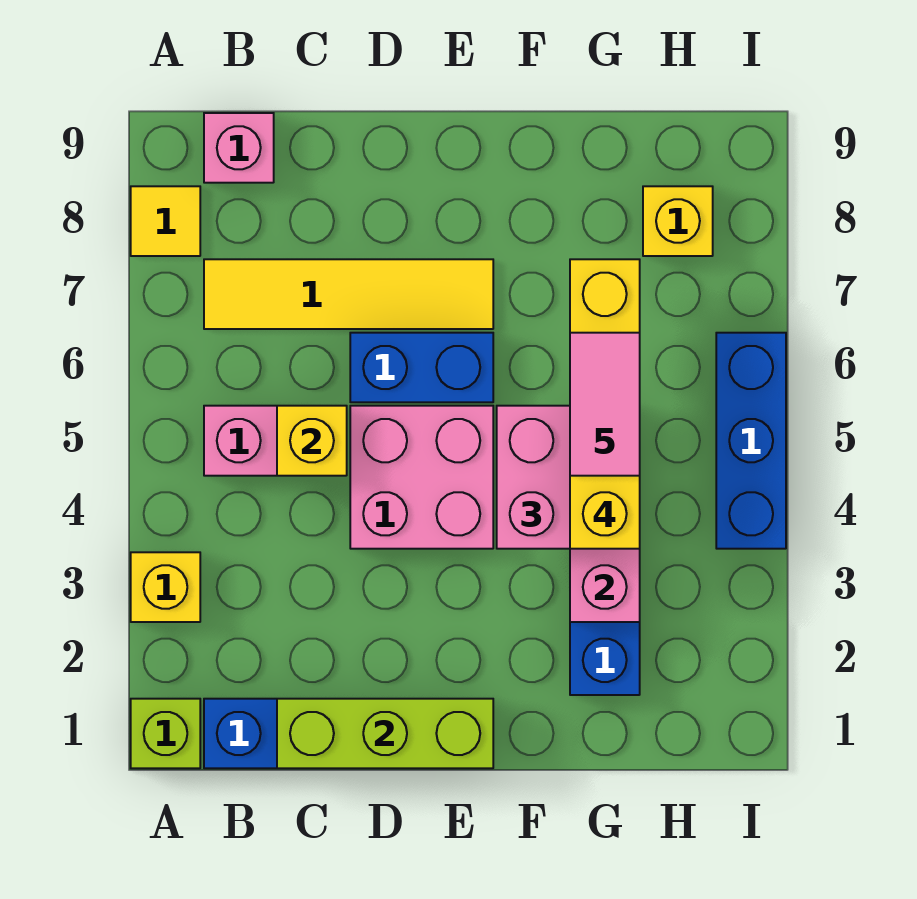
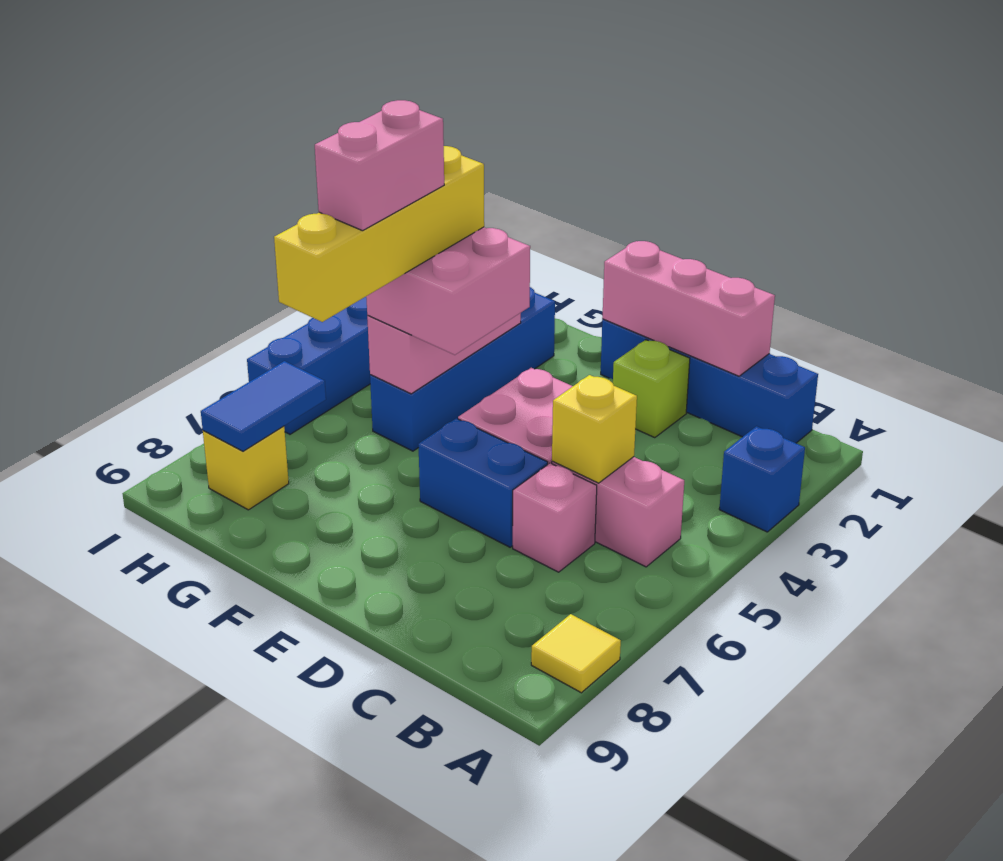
lime 1x1 brick [131,699,200,768] -> lime 1x1 brick moved to [613,340,690,438]
yellow 1x1 brick [131,552,200,622] -> blue 1x1 brick [719,426,805,532]
yellow 1x4 tile [204,259,493,329] -> none
pink 1x1 brick [204,113,274,183] -> pink 1x1 brick moved to [513,463,597,572]
lime 1x3 brick [277,699,493,768] -> pink 1x3 brick [602,241,775,376]
pink 1x2 tile [570,333,640,476] -> pink 1x2 brick [315,100,444,231]
none -> blue 1x2 tile [201,361,326,451]

